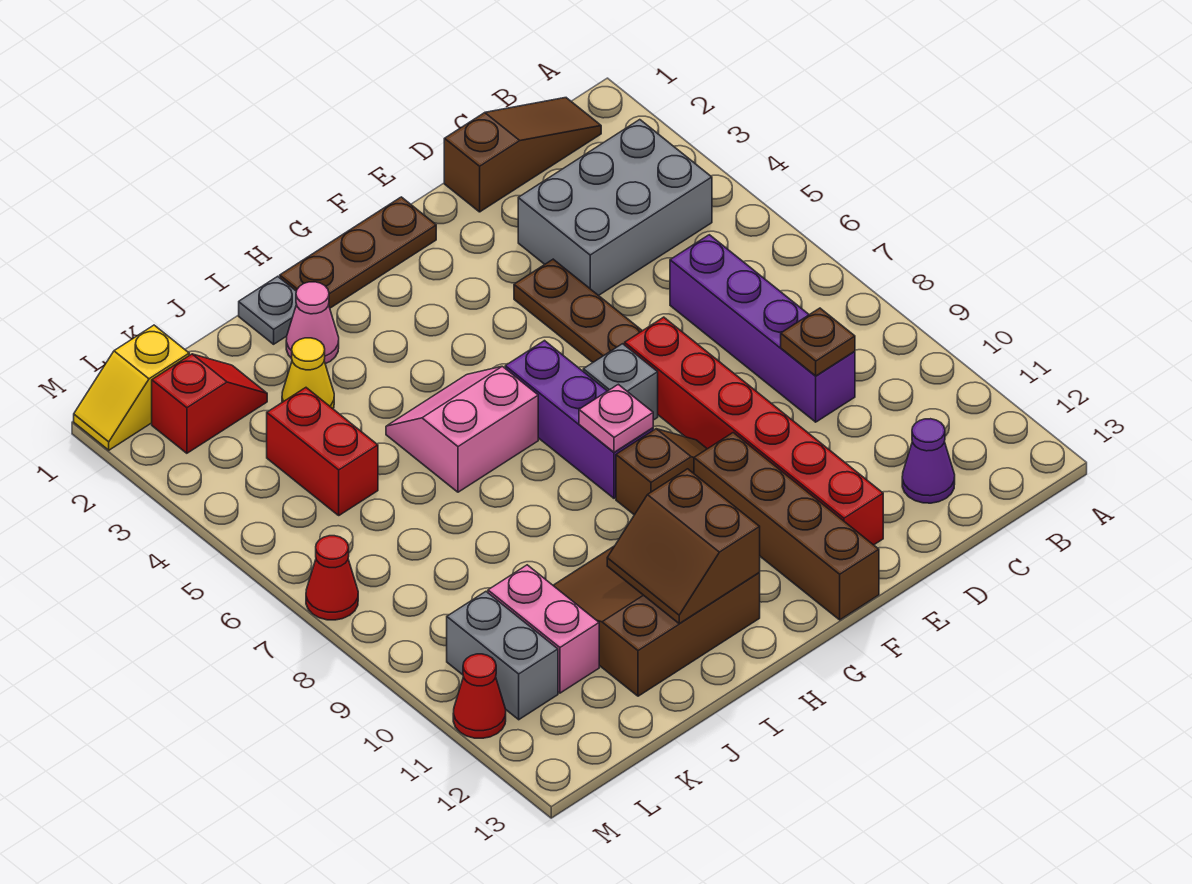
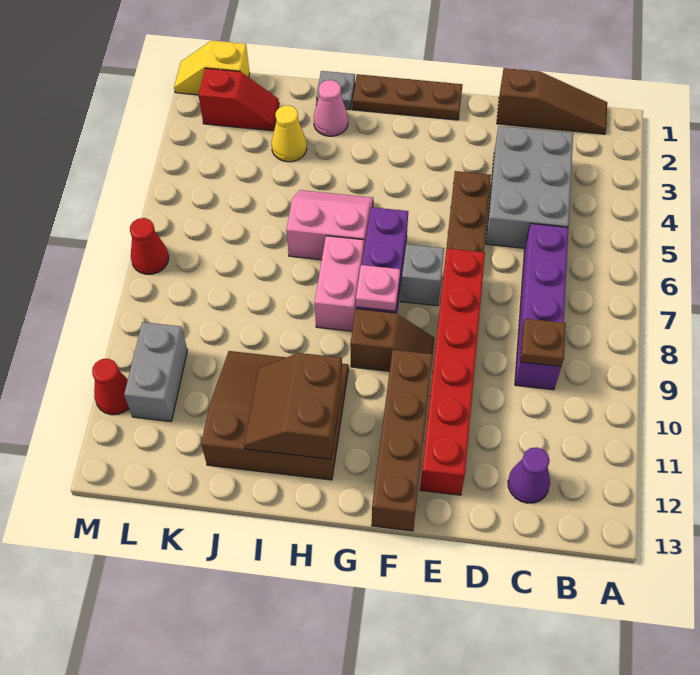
grey 2x3 brick [518,120,712,296] -> grey 2x3 brick turned to [486,126,573,248]
red 1x2 brick [267,388,378,515] -> none
pink 1x2 brick [488,565,599,693] -> pink 1x2 brick moved to [315,236,364,331]

